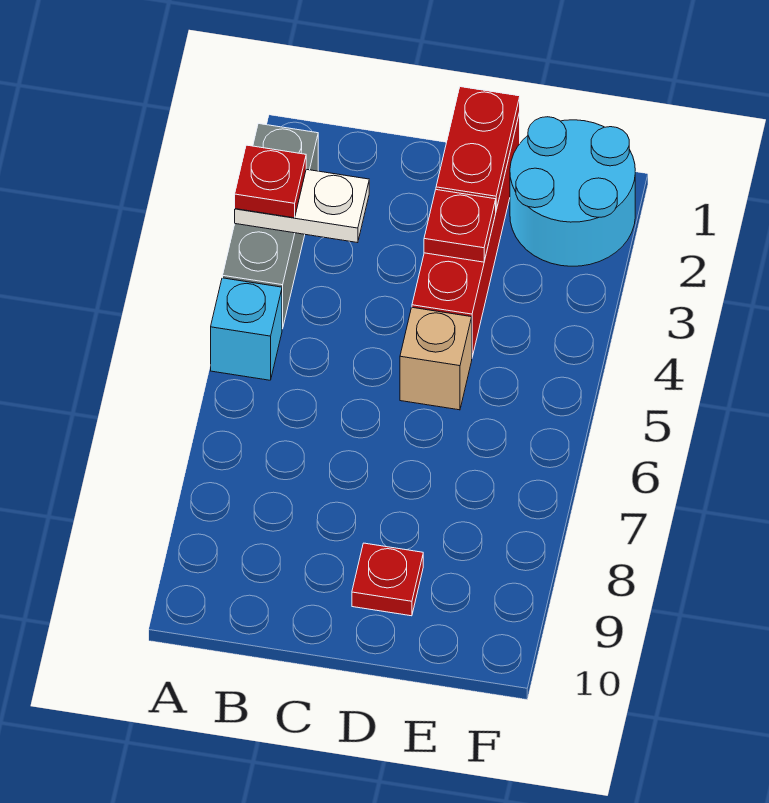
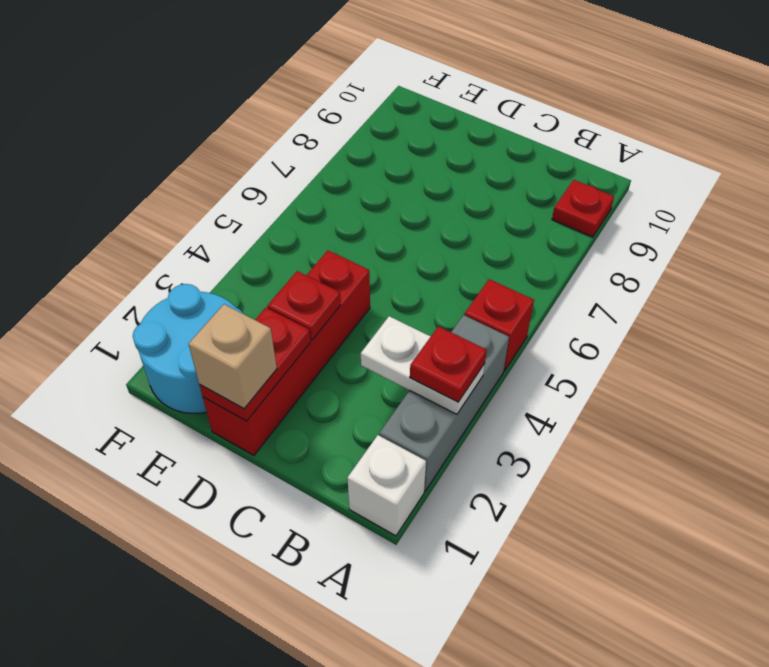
none -> white 1x1 brick [347,435,426,536]
cyan 1x1 brick [211,278,282,380] -> red 1x1 brick [465,279,534,371]
tan 1x1 brick [400,308,472,410] -> tan 1x1 brick moved to [189,304,277,409]
red 1x1 plate [352,543,423,616] -> red 1x1 plate moved to [552,180,614,237]

